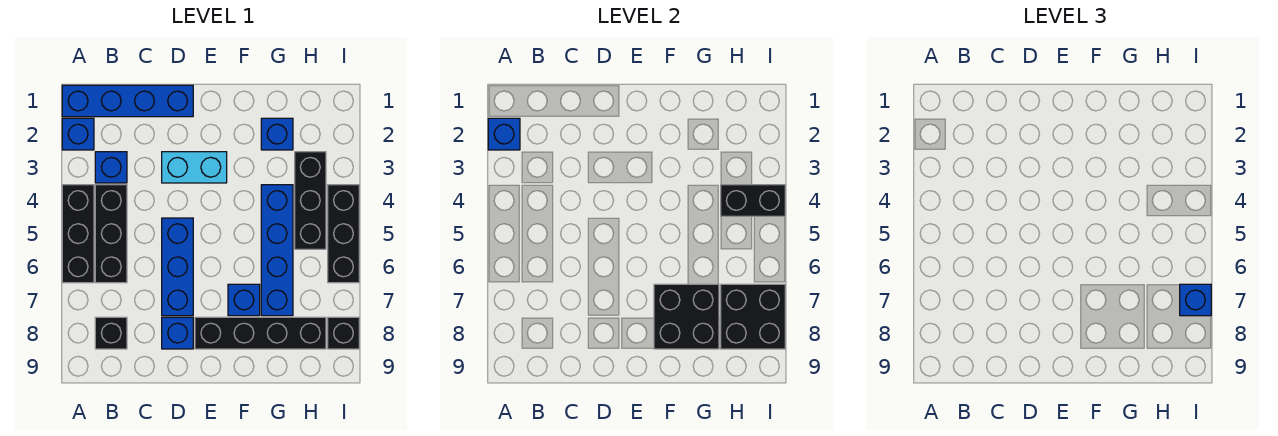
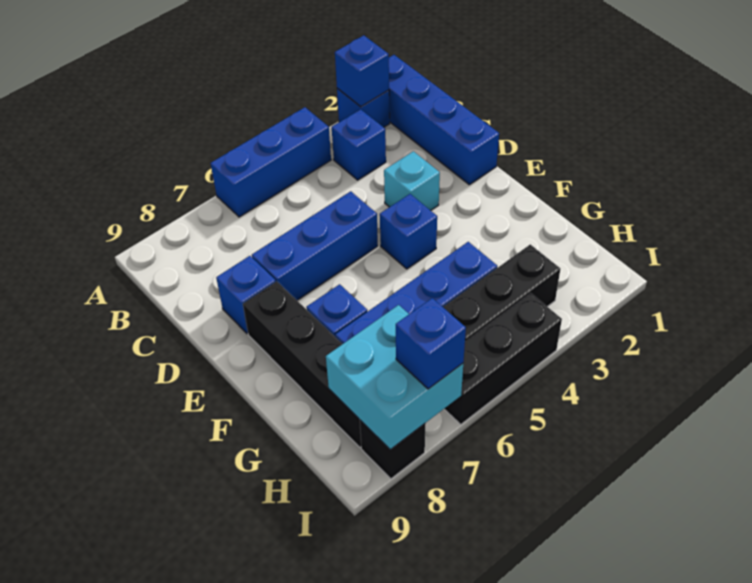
black 1x3 brick [62,185,94,283] -> blue 1x3 brick [211,107,331,217]
black 1x3 brick [95,185,127,283] -> none
black 1x1 brick [95,317,127,349] -> none
cyan 1x2 brick [162,152,227,183] -> cyan 1x1 brick [384,151,440,210]
black 2x2 brick [654,284,719,349] -> none
blue 1x1 brick [261,118,293,150] -> blue 1x1 brick moved to [380,194,437,269]
black 1x2 brick [721,185,785,216] -> none
black 2x2 brick [721,284,785,349] -> cyan 2x2 brick [326,305,463,450]

